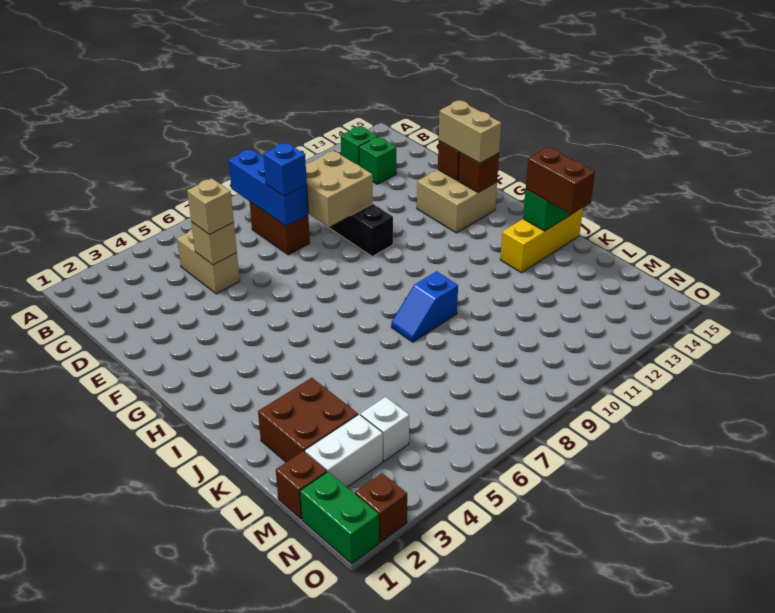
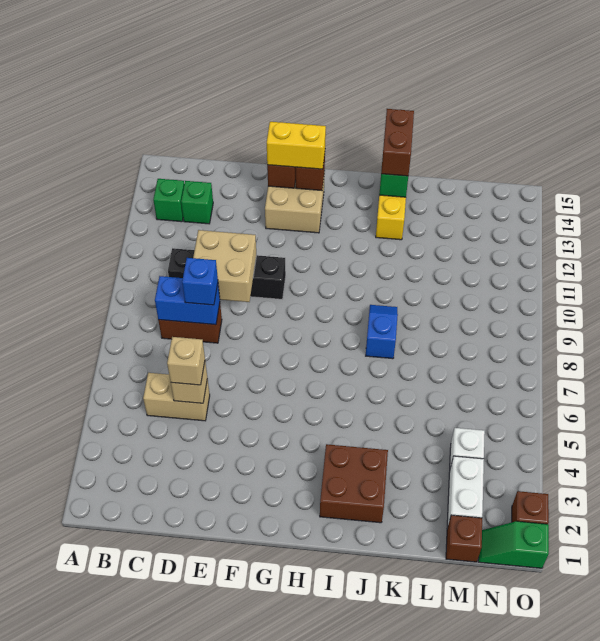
blue 1x3 brick [229,149,308,226] -> blue 1x2 brick [155,276,220,325]
tan 1x2 brick [439,101,501,163] -> yellow 1x2 brick [267,122,326,169]
blue 1x2 slope [391,271,458,342] -> blue 1x2 slope turned to [366,305,398,359]
brown 1x2 brick [526,147,595,215] -> brown 1x2 brick turned to [381,109,414,176]
brown 2x2 brick [258,378,358,462] -> brown 2x2 brick moved to [320,444,388,523]
green 1x2 brick [300,472,379,564] -> green 1x2 slope [478,521,549,568]

